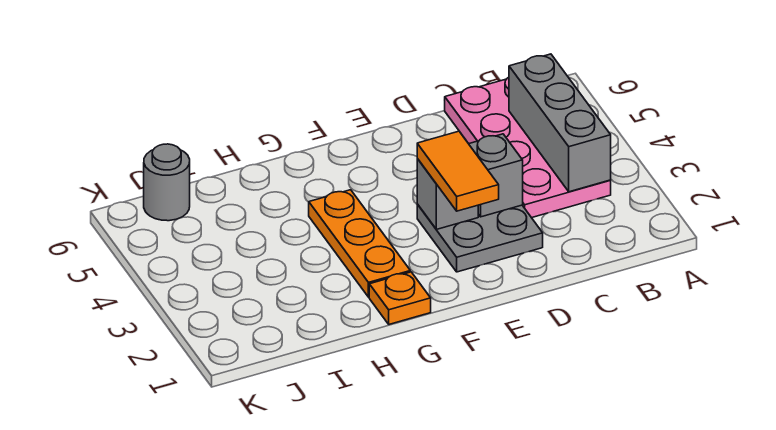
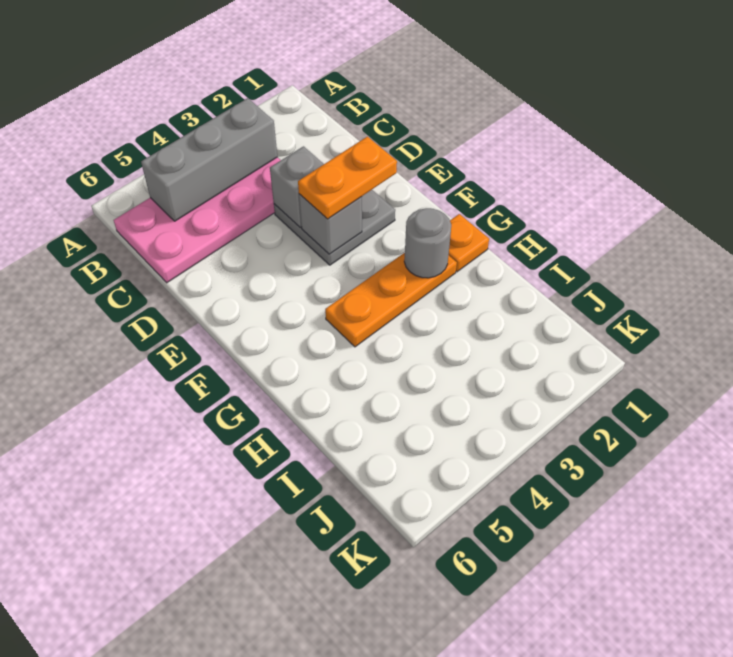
orange 1x2 tile [417,131,499,211] -> orange 1x2 plate [298,137,397,219]
grey 1x1 round brick [144,144,190,221] -> grey 1x1 round brick moved to [404,208,451,278]

